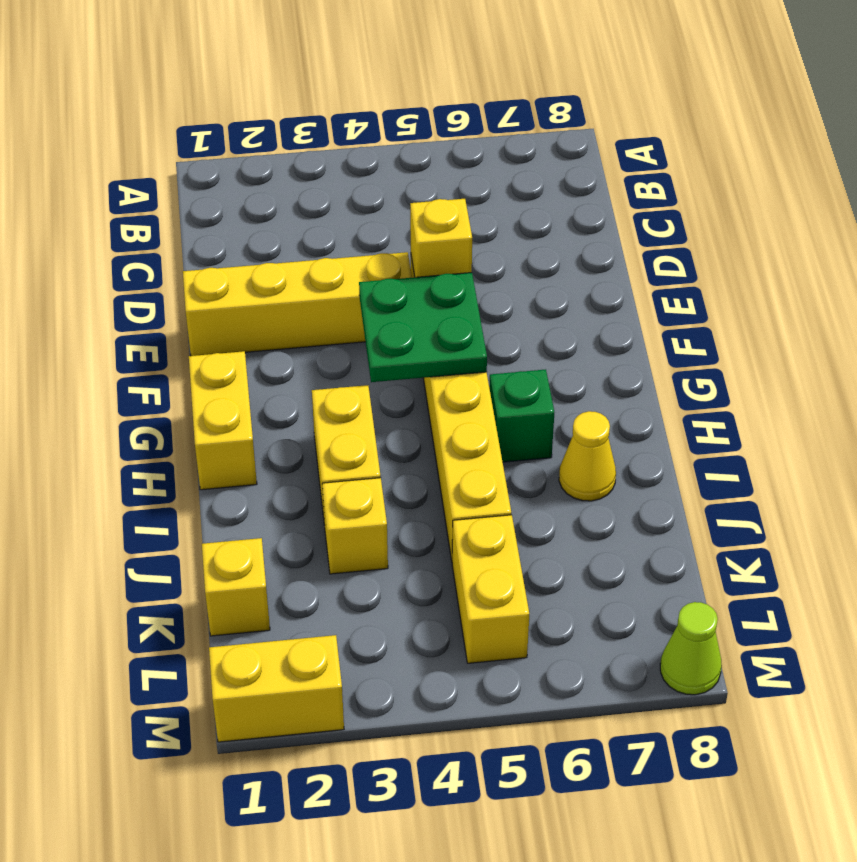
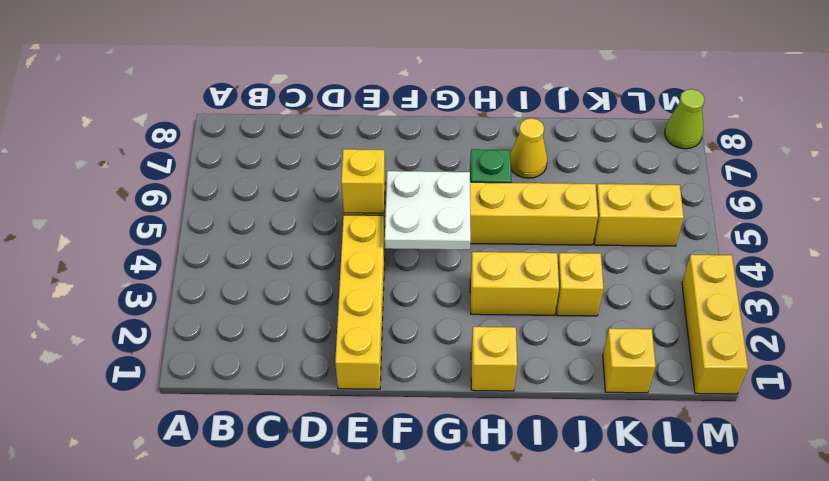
green 2x2 plate [359,273,487,382] -> white 2x2 plate [385,171,471,250]
yellow 1x2 brick [189,351,257,490] -> yellow 1x1 brick [471,327,517,391]
yellow 1x2 brick [209,635,344,742] -> yellow 1x3 brick [682,255,748,394]

